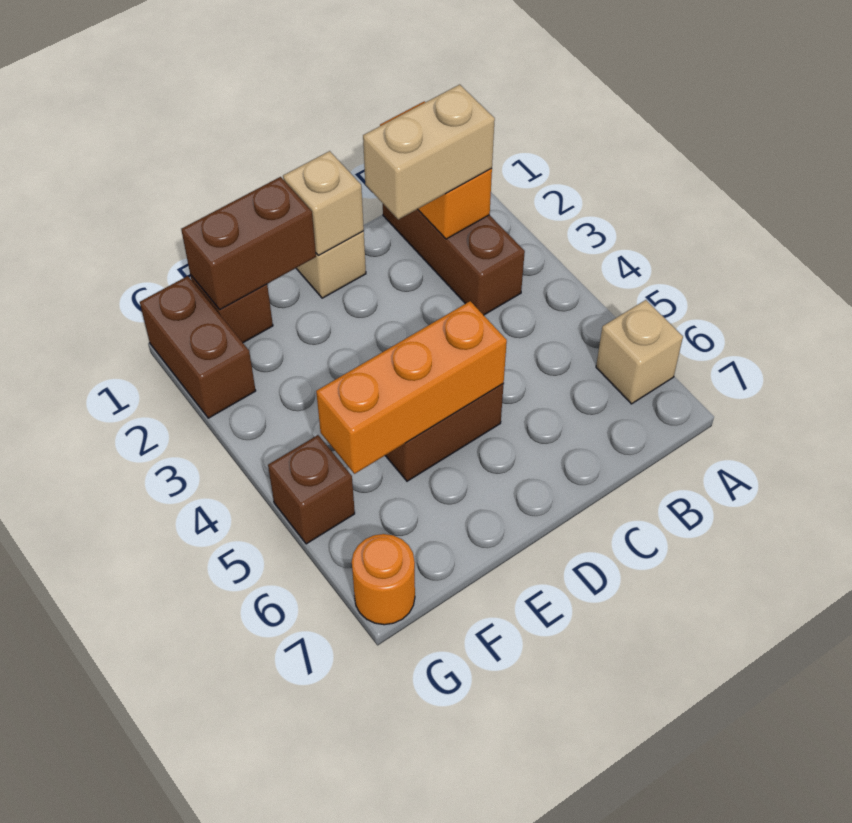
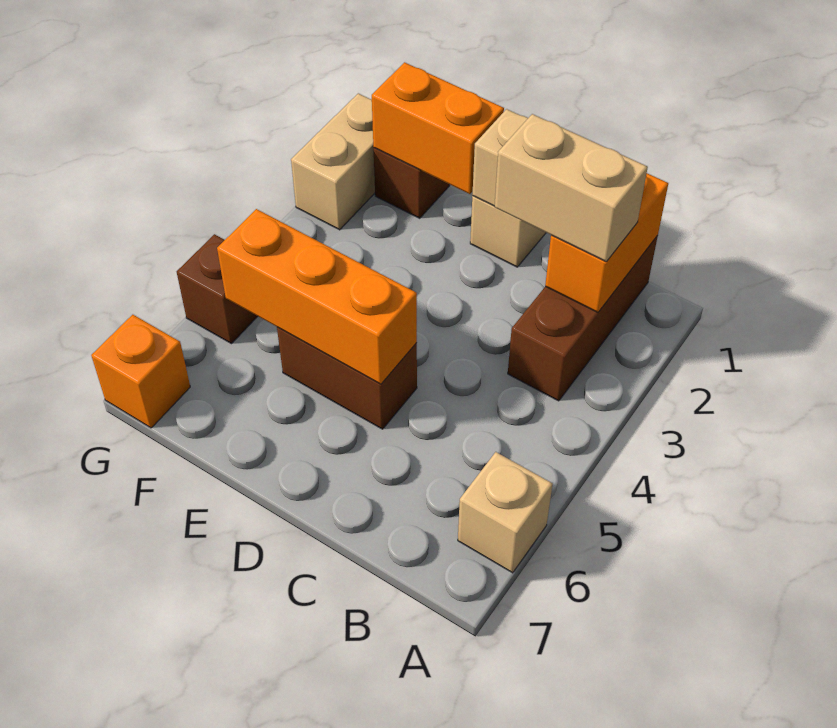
brown 1x2 brick [181,177,316,310] -> orange 1x2 brick [372,62,504,194]
brown 1x2 brick [140,276,256,418] -> tan 1x2 brick [291,93,375,230]
orange 1x1 round brick [352,534,415,625] -> orange 1x1 brick [91,315,190,428]

